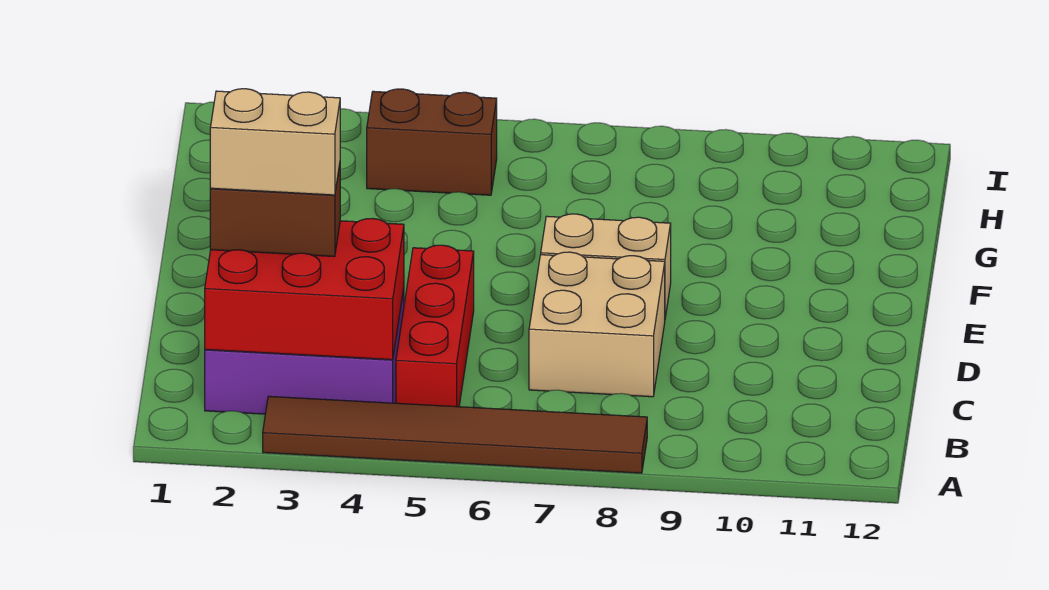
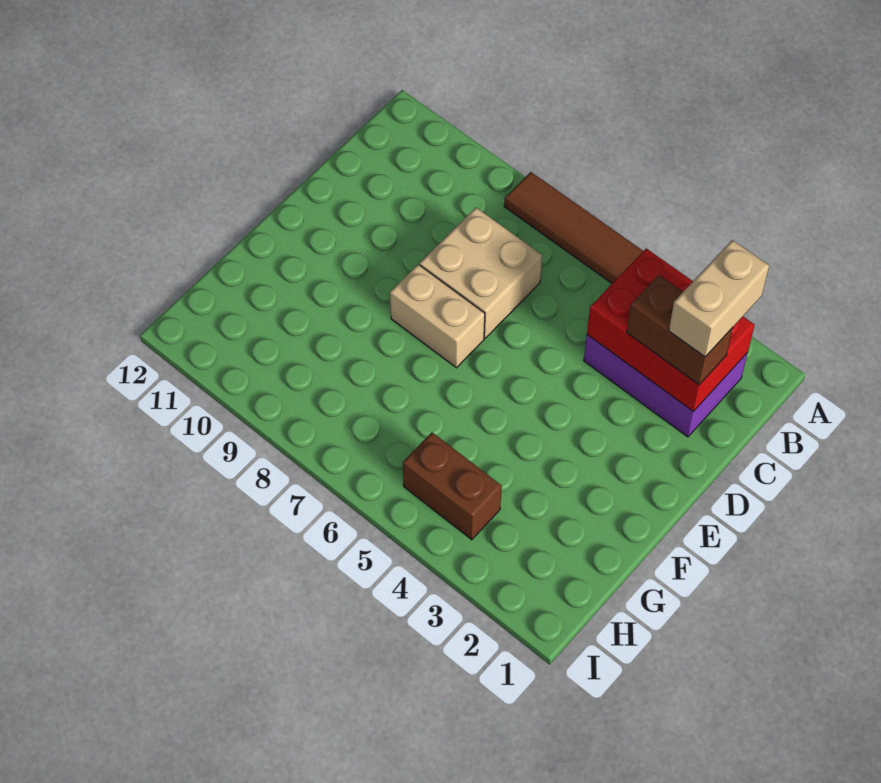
red 1x3 brick [396,245,474,407] -> none
tan 1x2 brick [210,89,340,195] -> tan 1x2 brick turned to [669,240,769,357]

